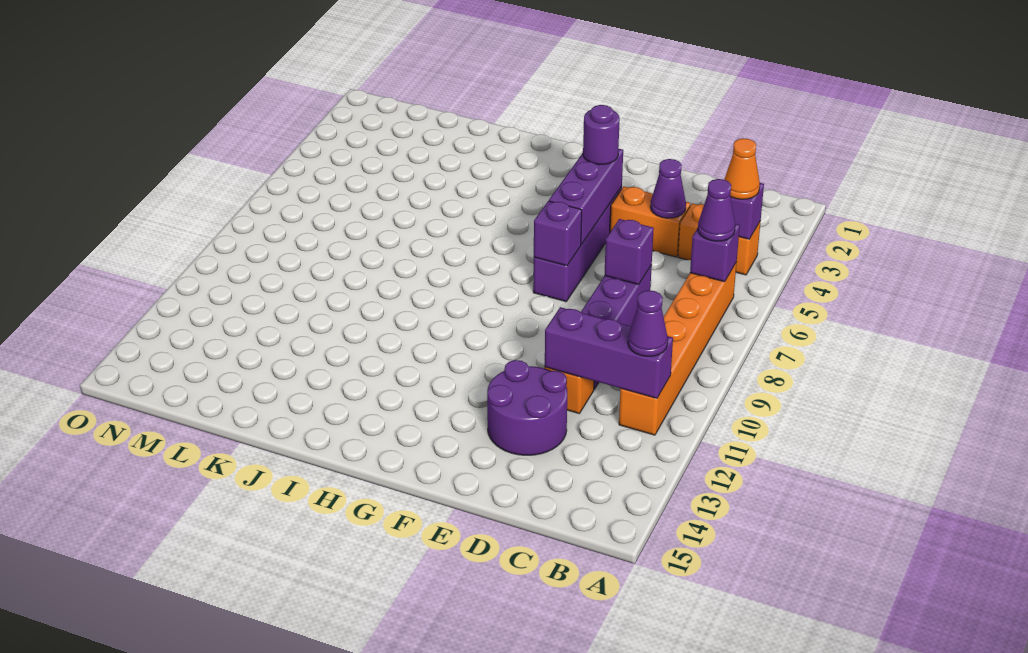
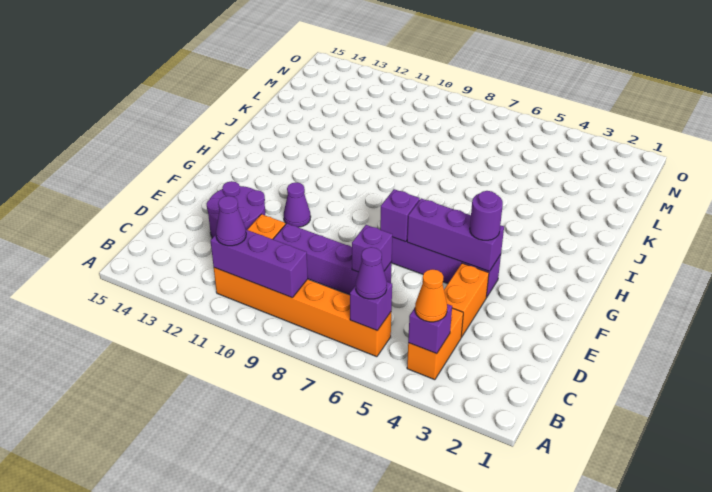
purple 1x3 brick [545,307,673,398] -> purple 1x3 brick turned to [211,230,308,298]
purple 1x1 cone [650,159,686,218] -> purple 1x1 cone moved to [284,182,311,227]

